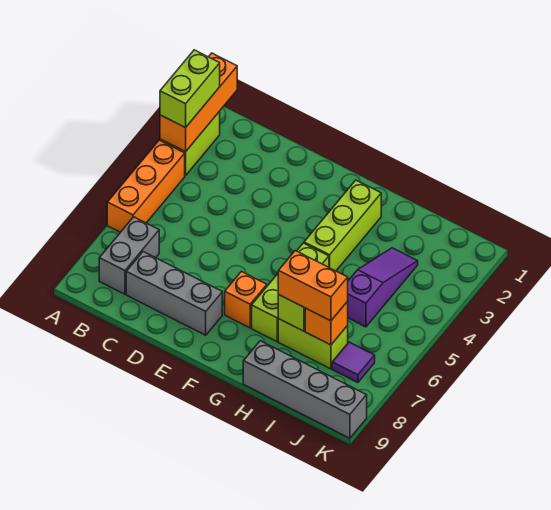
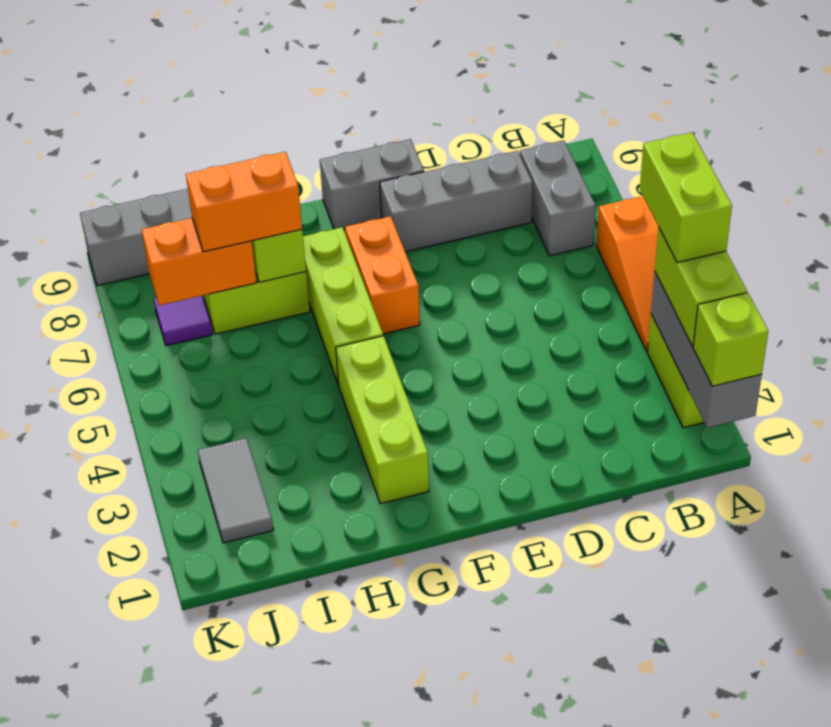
orange 1x3 brick [160,53,237,152] -> grey 1x3 brick [651,272,762,428]
none -> lime 1x1 brick [693,293,768,386]
none -> lime 1x2 brick [640,132,732,263]
orange 1x3 brick [107,140,185,232] -> orange 1x3 slope [596,196,659,351]
none -> grey 1x2 brick [320,139,424,229]
orange 1x1 brick [225,271,267,328] -> orange 1x2 brick [345,216,420,334]
purple 1x3 slope [348,248,418,327] -> none
orange 1x1 brick [305,301,348,345] -> orange 1x2 brick [142,218,257,305]
none -> grey 1x2 tile [198,438,273,543]

